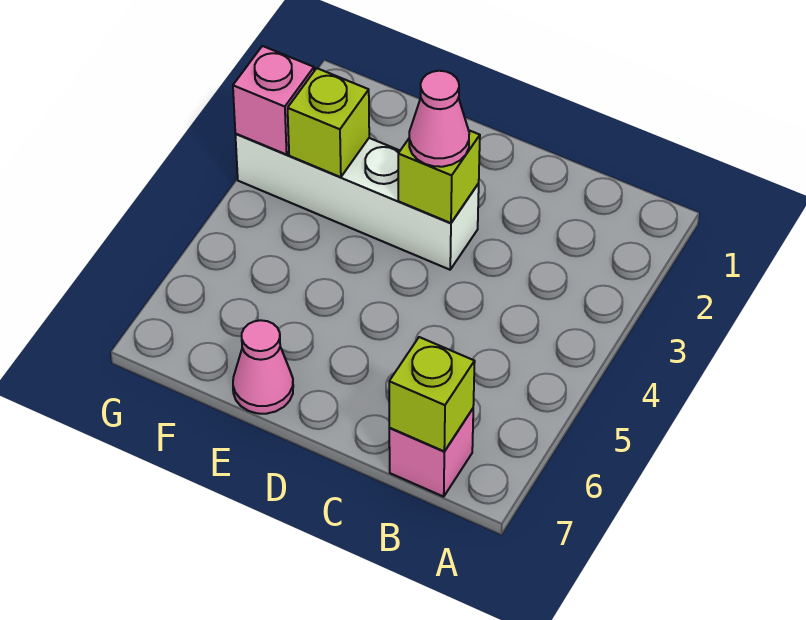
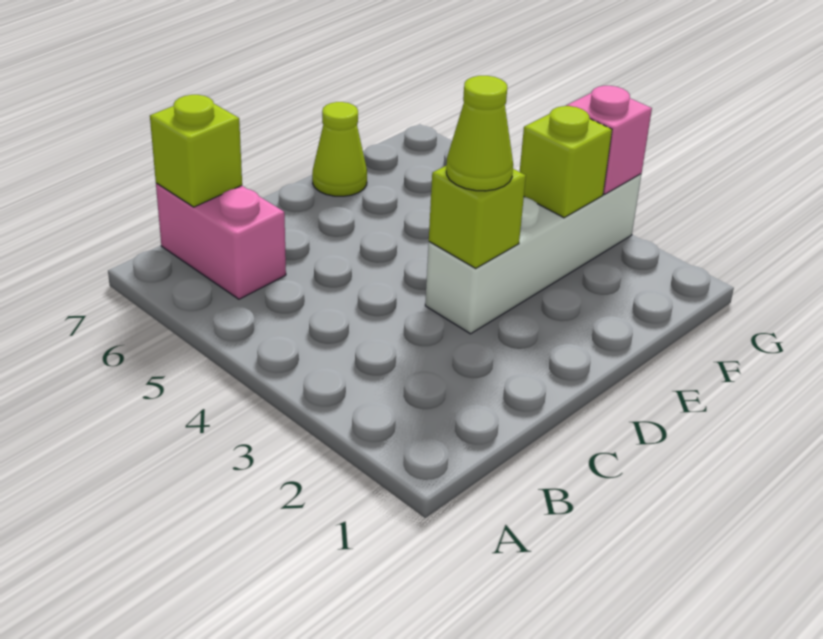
pink 1x1 brick [389,409,473,497] -> pink 1x2 brick [156,183,286,299]
pink 1x1 cone [409,71,469,167] -> lime 1x1 cone [446,76,513,191]
pink 1x1 cone [233,320,293,414] -> lime 1x1 cone [312,102,367,196]

